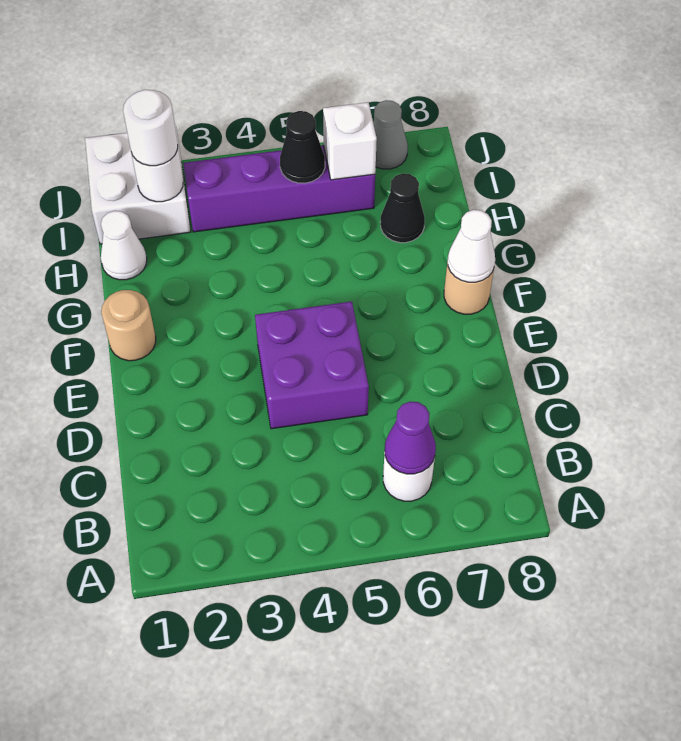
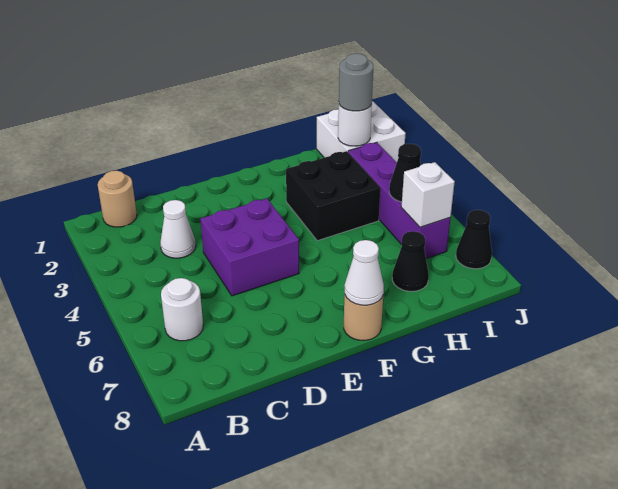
purple 1x1 cone [385,402,436,474] -> none
tan 1x1 round brick [101,290,156,361] -> tan 1x1 round brick moved to [98,171,137,227]
none -> black 2x2 brick [286,151,380,241]
white 1x1 cone [101,211,147,280] -> white 1x1 cone moved to [160,200,196,258]
white 1x1 round brick [123,90,178,166] -> grey 1x1 round brick [339,54,373,111]
grey 1x1 cone [373,100,408,169] -> black 1x1 cone [456,210,492,269]

